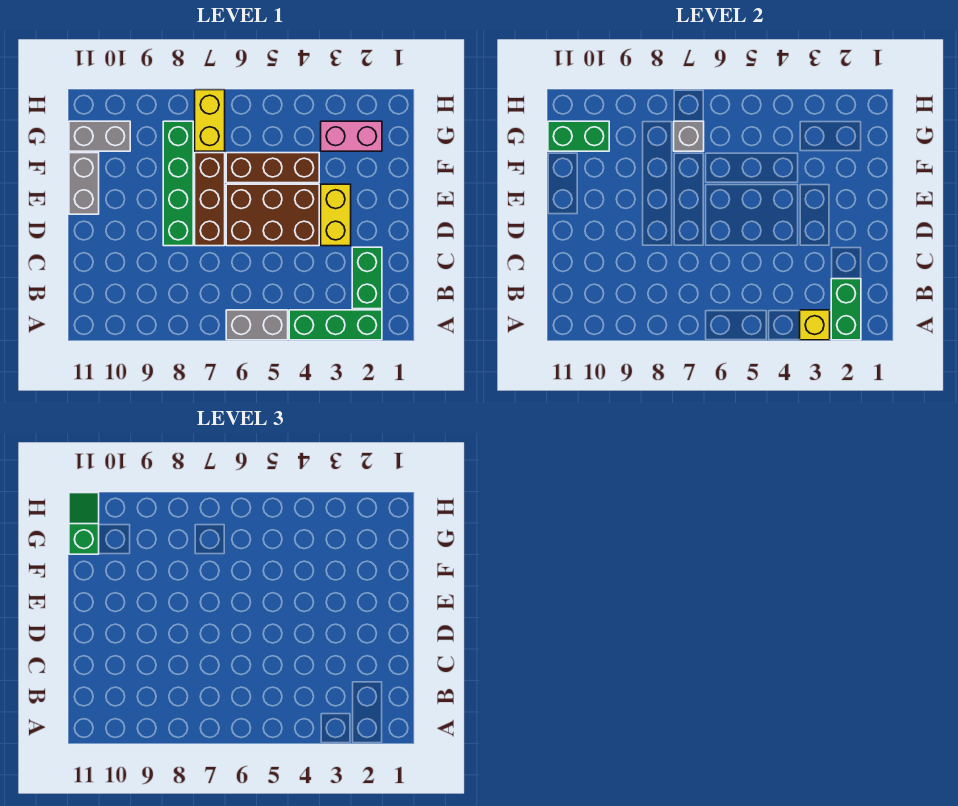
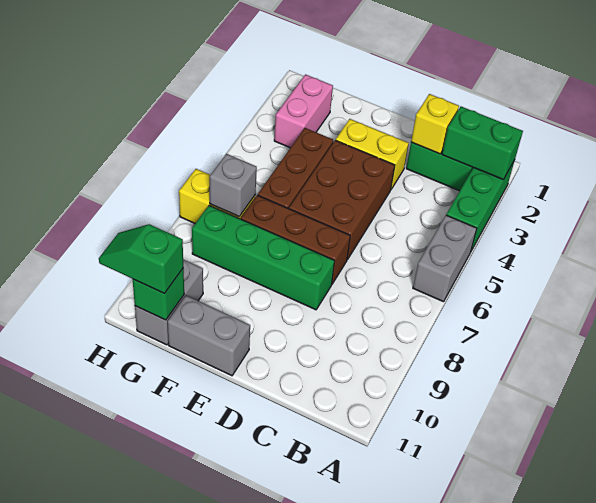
yellow 1x1 brick [800,310,830,340] -> yellow 1x1 brick moved to [411,94,459,154]
green 1x2 brick [548,121,609,151] -> green 1x1 brick [133,269,184,320]

